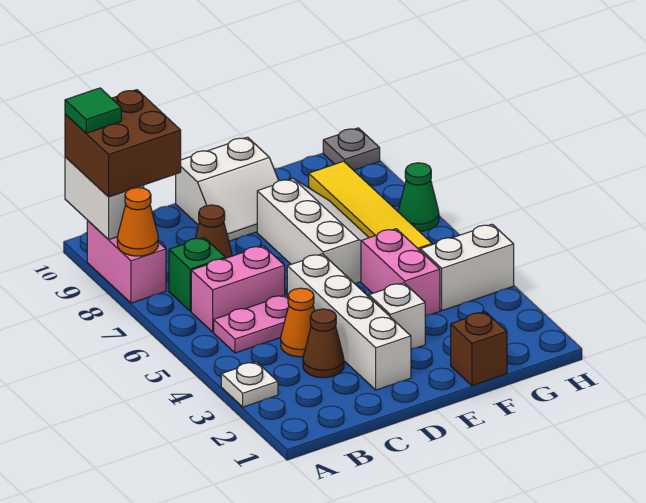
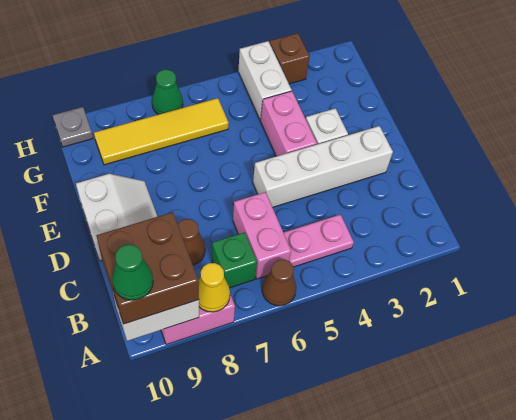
white 1x1 plate [221,362,278,407] -> none
orange 1x1 cone [117,188,158,256] -> yellow 1x1 cone [199,263,230,312]
green 1x1 tile [65,88,121,133] -> green 1x1 cone [112,245,153,300]
pink 1x2 plate [214,295,289,353] -> pink 1x2 plate turned to [283,215,354,267]
brown 1x1 cone [303,309,344,378] -> brown 1x1 cone moved to [262,259,296,306]
orange 1x1 cone [281,288,315,357] -> none
white 2x3 slope [257,179,369,284] -> none
brown 1x1 brick [451,312,507,386] -> brown 1x1 brick moved to [270,33,310,84]
pink 1x2 brick [361,229,440,316] -> pink 1x2 brick turned to [261,91,317,156]

